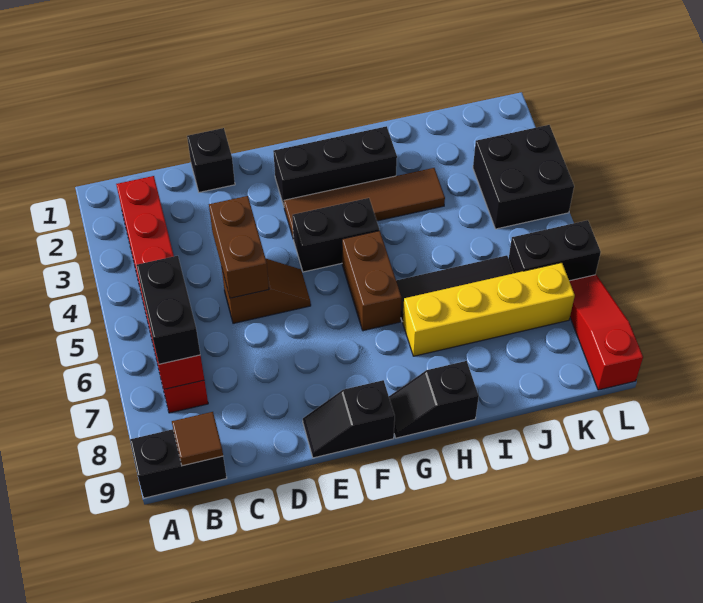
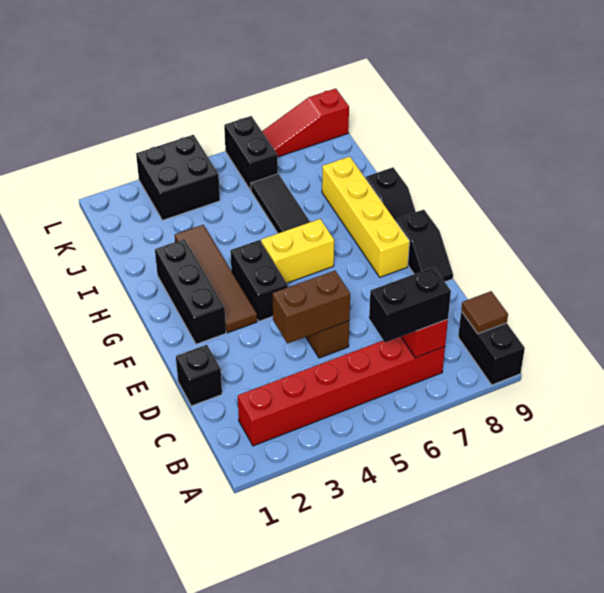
brown 1x2 brick [342,231,402,331] -> yellow 1x2 brick [261,219,334,283]
yellow 1x4 brick [402,263,575,356] -> yellow 1x4 brick moved to [322,157,410,277]

